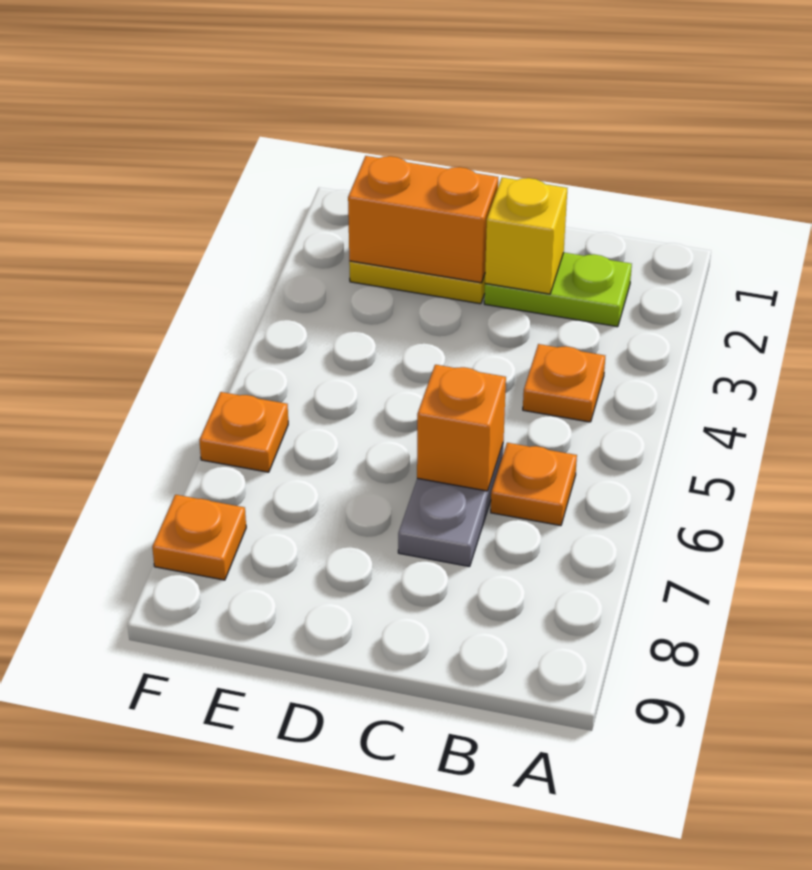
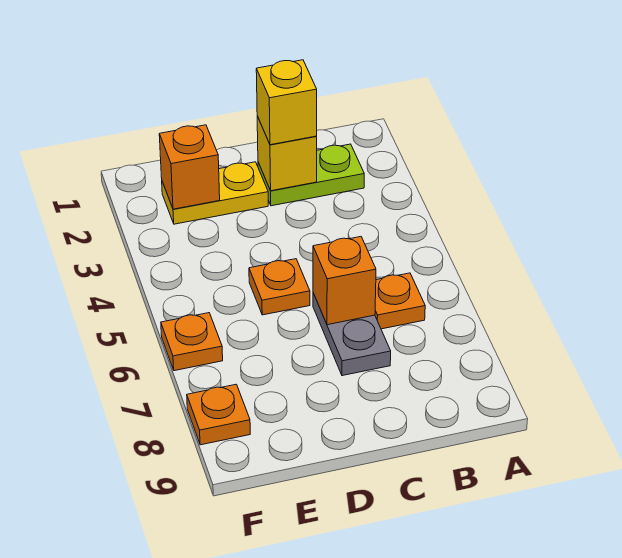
orange 1x1 plate [523,344,605,422] -> orange 1x1 plate moved to [249,259,310,315]
none -> yellow 1x1 brick [256,60,317,145]
orange 1x2 brick [348,156,498,283] -> orange 1x1 brick [159,125,220,209]

